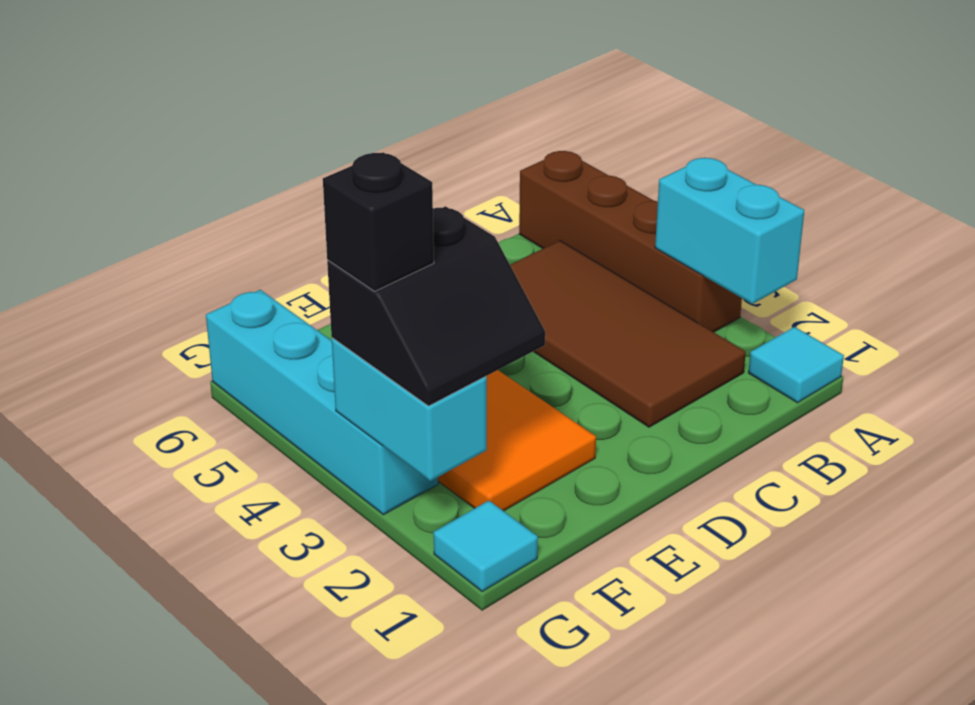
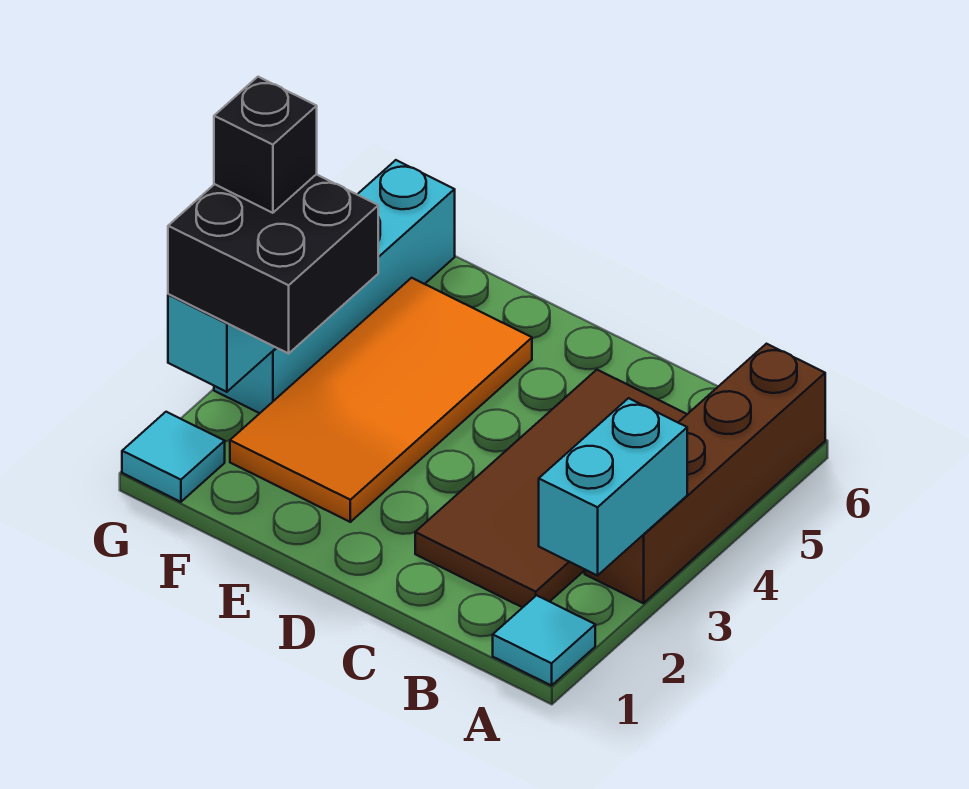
black 2x2 slope [327,206,545,406] -> black 2x2 brick [168,174,378,353]

